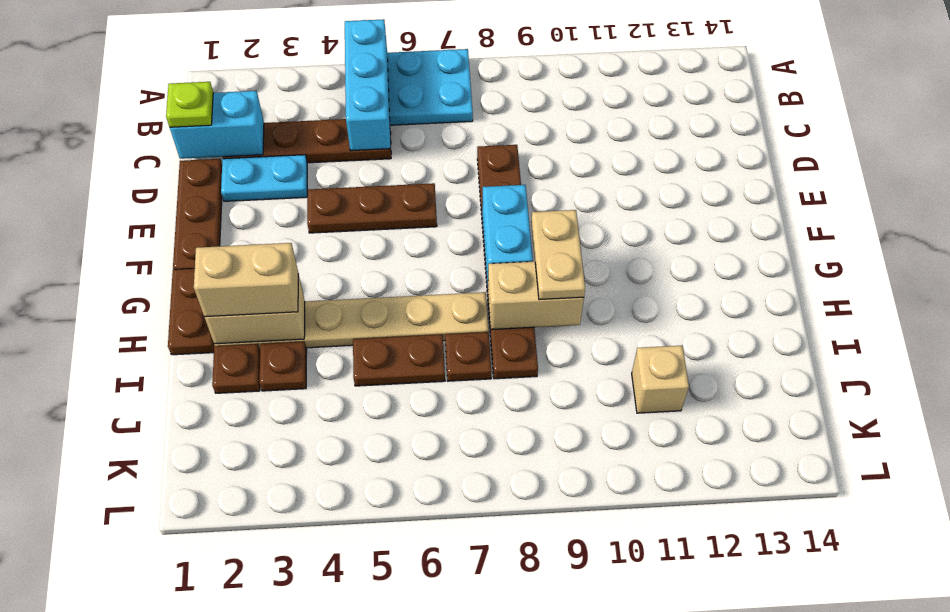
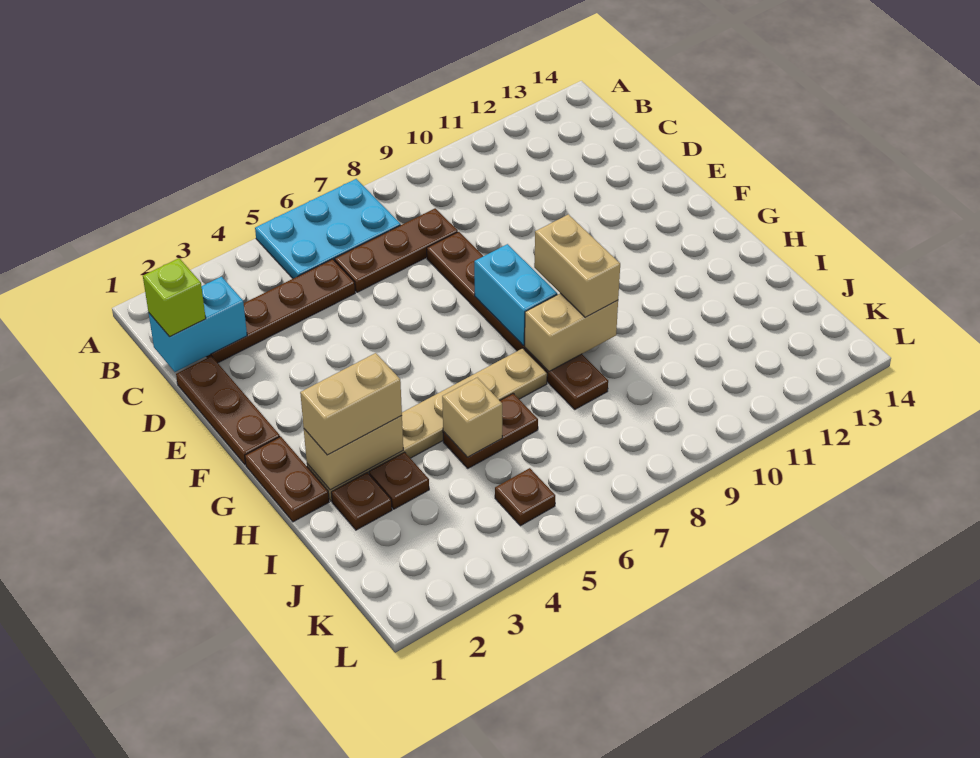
cyan 1x3 brick [345,19,390,151] -> none
lime 1x1 plate [166,82,213,127] -> lime 1x1 brick [143,258,206,337]
cyan 1x2 plate [221,155,307,201] -> none
brown 1x3 plate [307,183,437,233] -> brown 1x3 plate moved to [335,208,458,292]
tan 1x2 plate [531,210,585,300] -> tan 1x2 brick [534,214,620,317]
brown 1x1 plate [445,332,492,381] -> brown 1x1 plate moved to [495,468,555,526]
tan 1x1 brick [632,345,689,413] -> tan 1x1 brick moved to [442,378,502,457]

